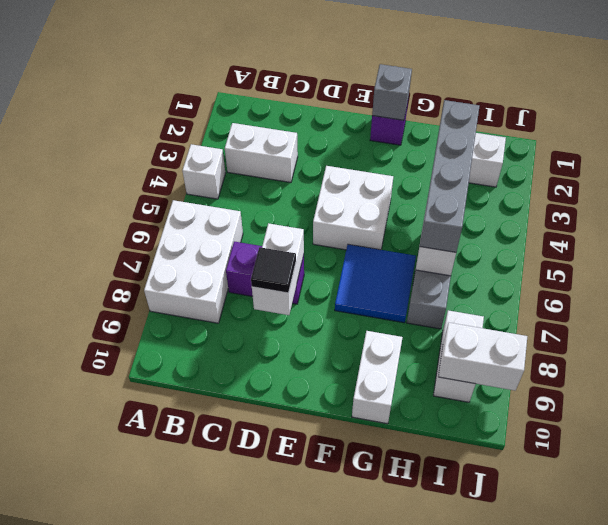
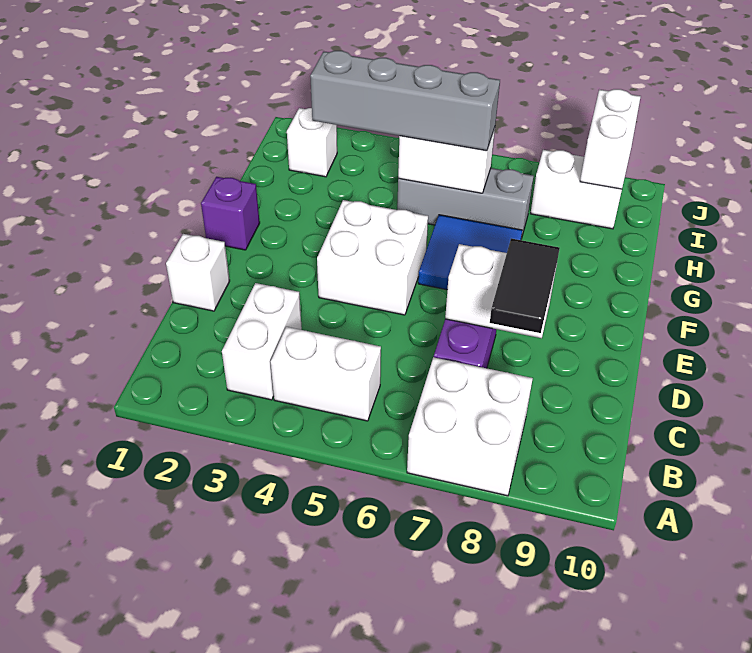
white 1x1 brick [182,144,226,199] -> white 1x1 brick moved to [166,234,230,311]
white 2x3 brick [144,200,243,323] -> white 2x2 brick [407,357,533,496]
black 1x1 tile [251,247,296,293] -> black 1x2 tile [490,238,560,333]
grey 1x1 brick [372,64,412,120] -> none
white 1x2 brick [352,331,403,424] -> white 1x2 brick moved to [271,327,381,421]

